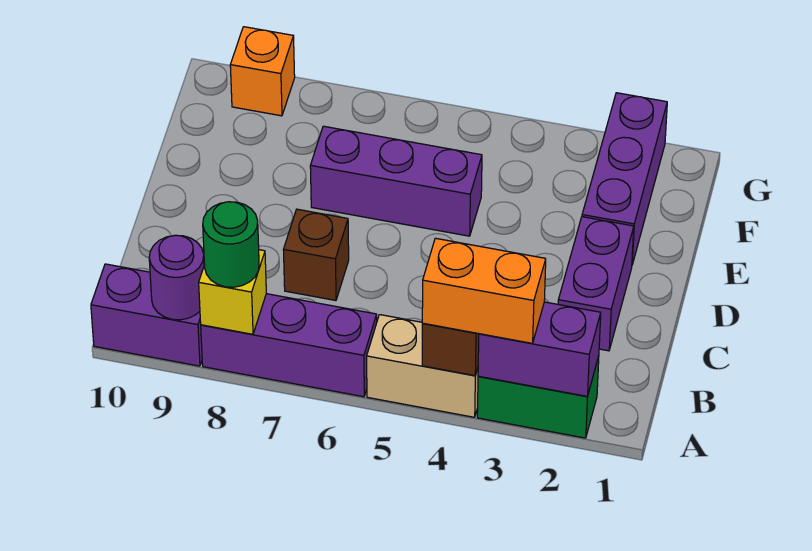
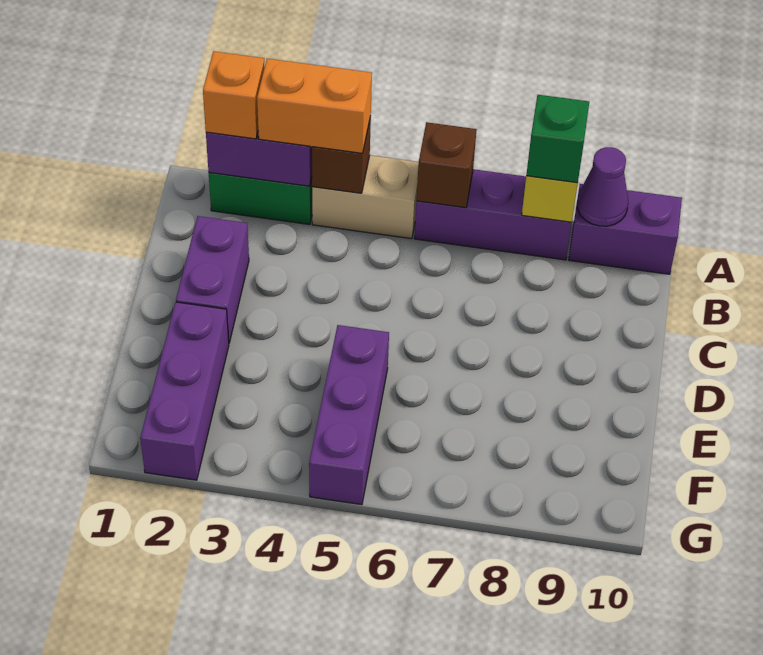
green 1x1 round brick [203,202,259,287] -> green 1x1 brick [526,95,589,183]
purple 1x1 round brick [149,235,204,320] -> purple 1x1 cone [577,147,628,226]
brown 1x1 brick [283,209,349,301] -> brown 1x1 brick moved to [417,122,477,208]
purple 1x3 brick [310,126,482,236] -> purple 1x3 brick turned to [309,325,389,505]
orange 1x1 brick [230,27,295,116] -> orange 1x1 brick moved to [203,51,265,139]

